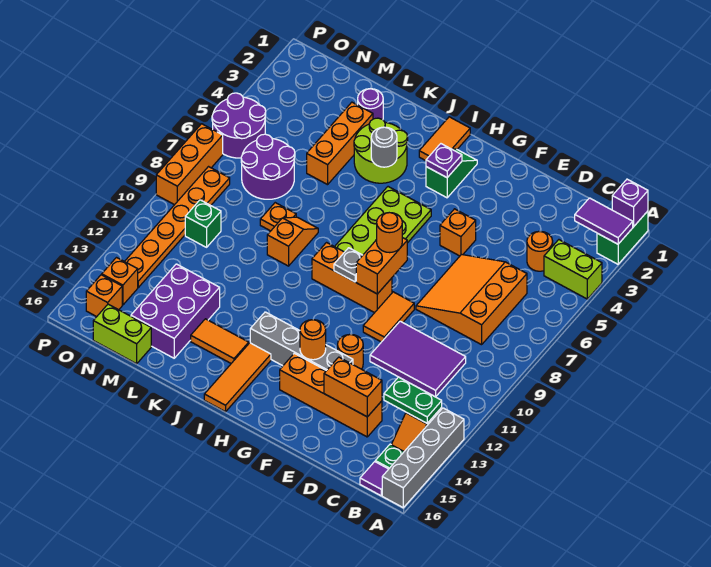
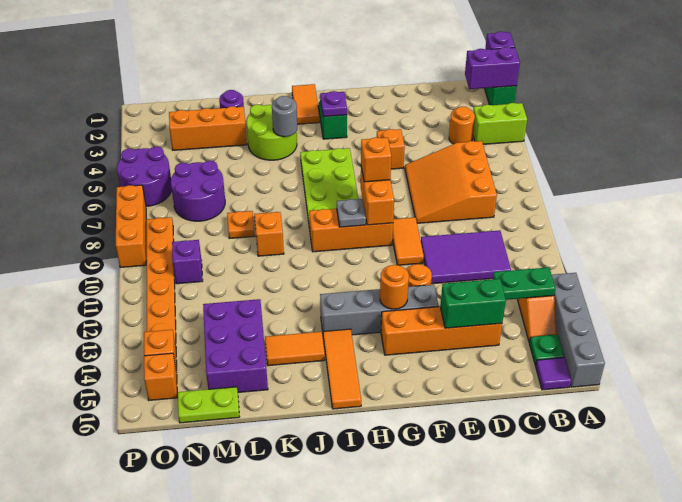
purple 1x2 tile [575,198,633,244] -> purple 1x2 brick [465,47,520,89]
orange 1x2 brick [324,357,382,417] -> green 1x2 brick [440,279,506,328]
orange 1x1 round brick [376,213,402,253] -> orange 1x1 brick [361,137,391,182]
orange 1x3 brick [307,102,373,185] -> orange 1x3 brick turned to [169,106,247,150]
lime 1x2 brick [93,304,151,364] -> lime 1x2 plate [178,387,239,423]
green 1x1 brick [185,200,221,247] -> purple 1x1 brick [172,240,203,284]

